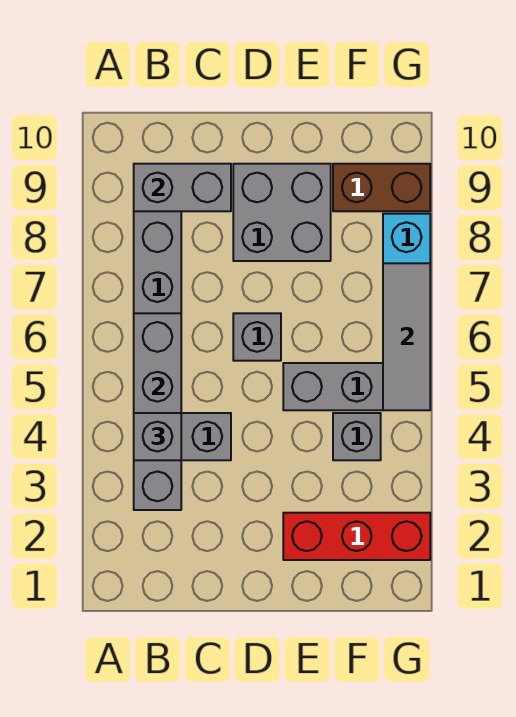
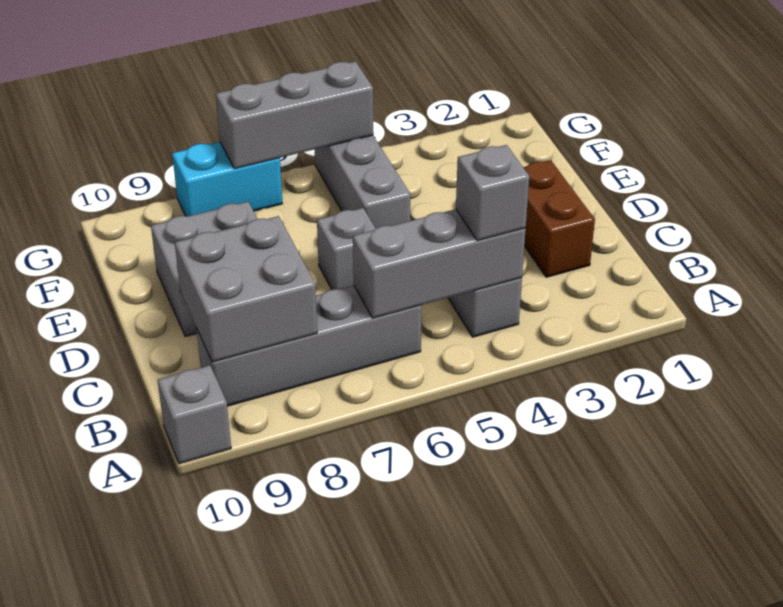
grey 1x4 brick [134,313,181,510] -> grey 1x3 brick [353,209,526,318]
grey 1x2 brick [134,164,231,211] -> grey 2x2 brick [175,216,317,362]
red 1x3 brick [283,513,430,560] -> none
grey 1x1 brick [333,413,381,460] -> grey 1x1 brick moved to [158,365,231,464]
brown 1x2 brick [333,164,430,211] -> brown 1x2 brick moved to [523,160,595,277]
grey 1x3 tile [383,263,430,410] -> grey 1x3 brick [216,61,373,169]

